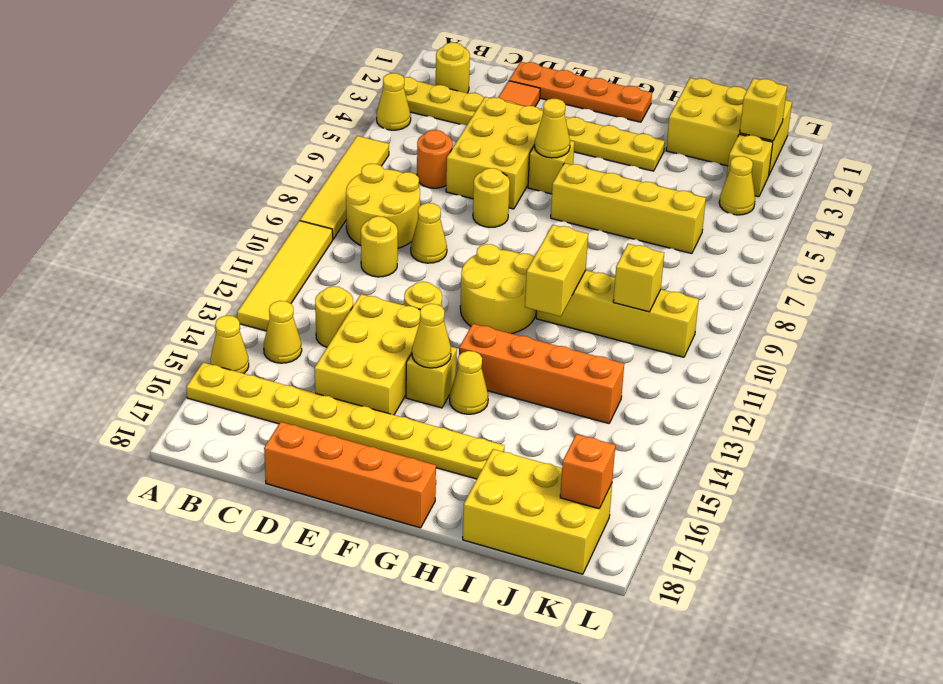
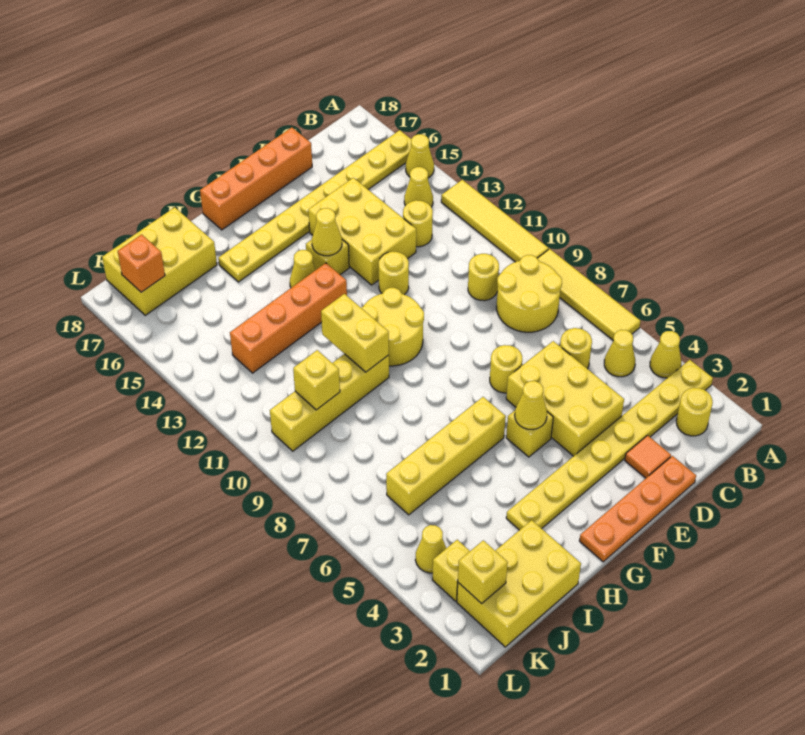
orange 1x1 round brick [417,130,453,188] -> yellow 1x1 round brick [560,328,592,369]
yellow 1x1 cone [411,203,447,263] -> yellow 1x1 cone moved to [604,330,635,377]

